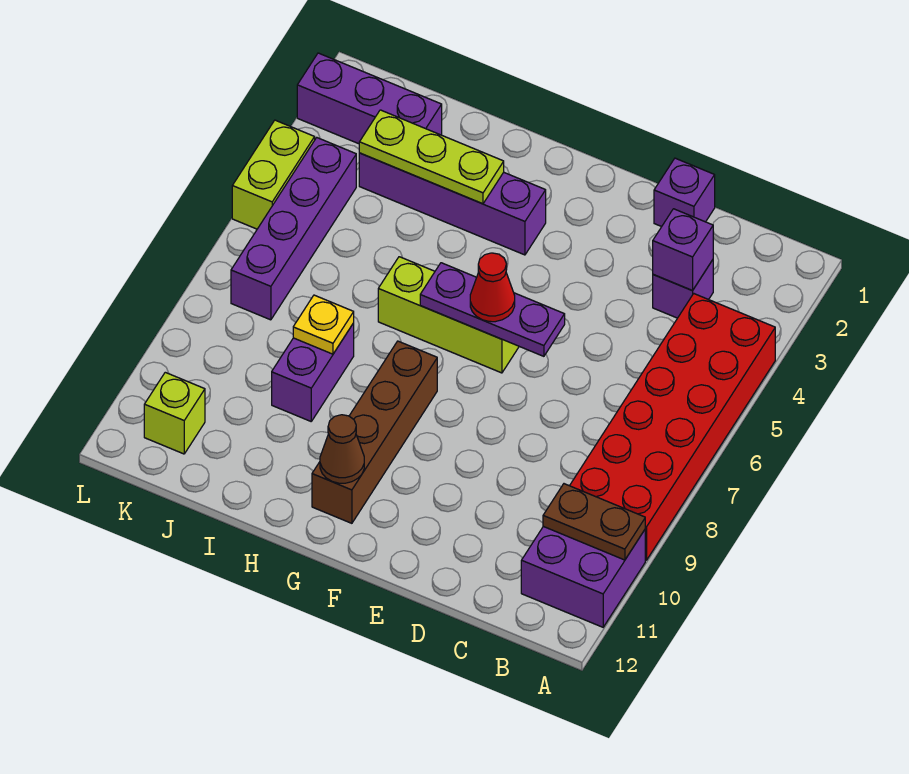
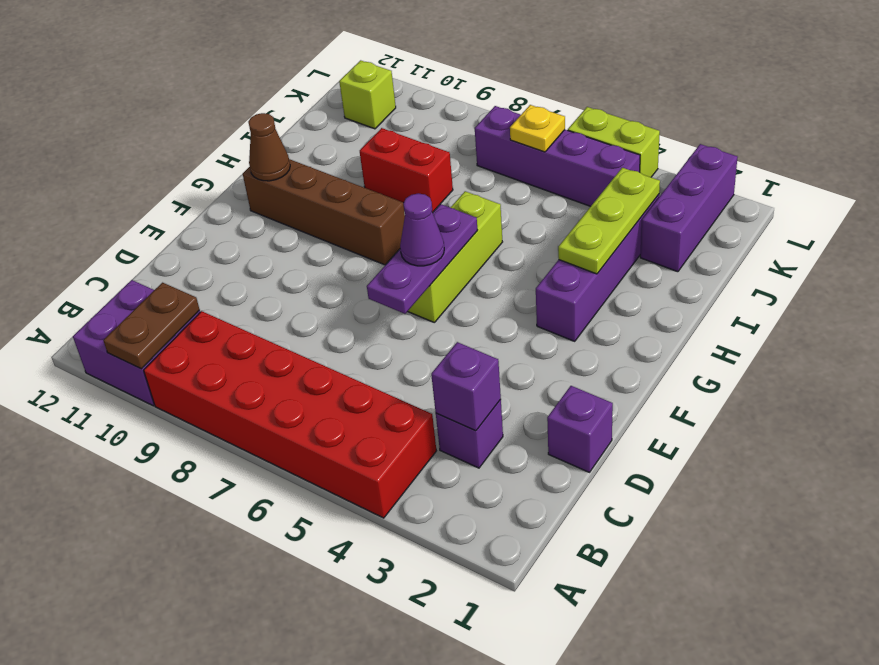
red 1x1 cone [470,253,515,322] -> purple 1x1 cone [400,193,444,266]
purple 1x2 brick [272,323,354,421] -> red 1x2 brick [360,128,453,212]
yellow 1x1 plate [293,295,354,354] -> yellow 1x1 plate moved to [510,105,565,152]

